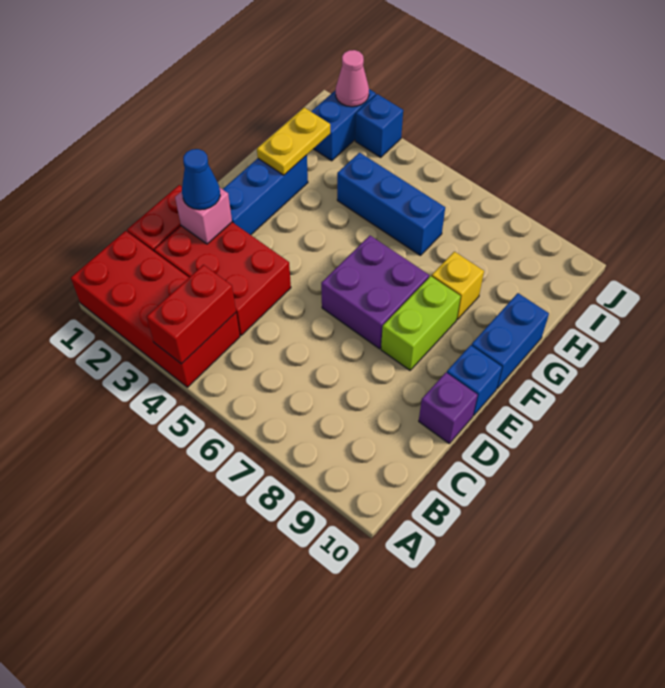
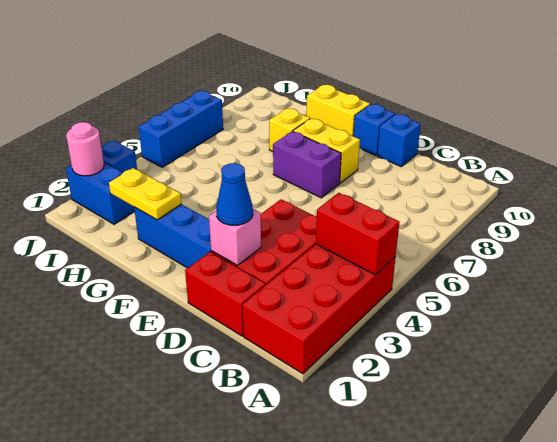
purple 1x1 brick [419,373,478,443] -> blue 1x1 brick [377,114,421,166]
purple 2x2 brick [321,236,429,349] -> purple 1x2 brick [273,131,341,198]
lime 1x2 brick [381,276,461,370] -> yellow 1x2 brick [293,118,360,183]
blue 1x2 brick [471,293,549,388] -> yellow 1x2 brick [306,85,370,136]
blue 1x3 brick [337,153,445,255] -> blue 1x3 brick moved to [139,91,223,167]
pink 1x1 cone [336,50,369,107] -> pink 1x1 round brick [66,122,104,176]

